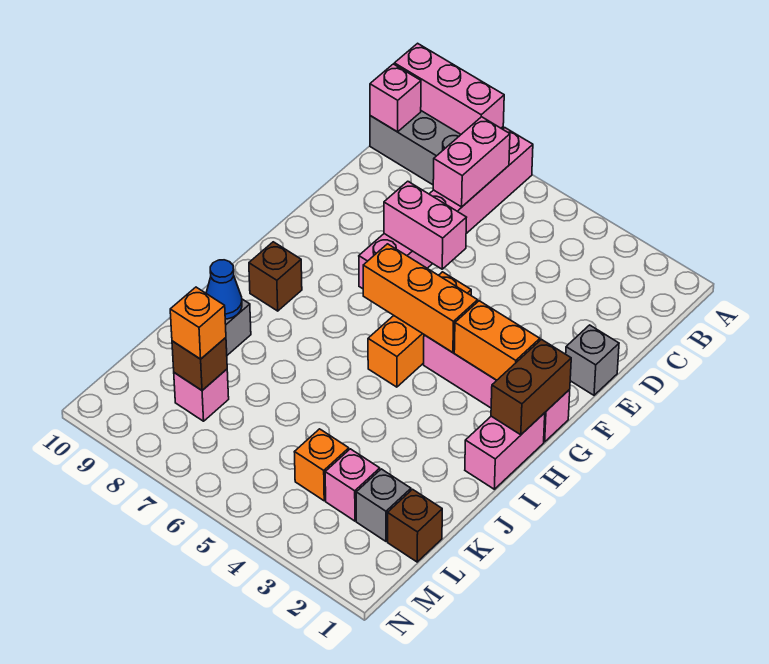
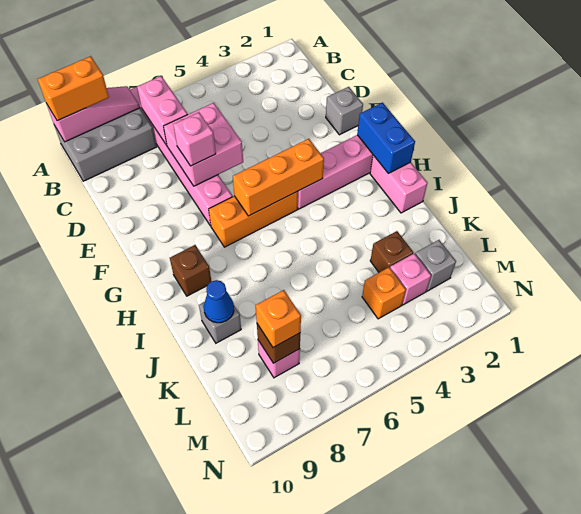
pink 1x3 brick [394,43,504,134] -> pink 1x3 slope [47,86,140,142]
pink 1x1 brick [370,64,421,132] -> pink 1x1 brick moved to [173,112,216,166]
pink 1x2 brick [384,181,467,269] -> pink 2x2 brick [164,103,243,186]
orange 1x3 brick [368,272,471,387] -> orange 1x3 brick turned to [209,191,298,247]
brown 1x2 brick [491,340,571,435] -> blue 1x2 brick [357,103,415,173]
orange 1x2 brick [454,301,540,380] -> orange 1x2 brick moved to [38,56,109,121]
brown 1x1 brick [388,489,442,562] -> brown 1x1 brick moved to [370,231,413,272]

